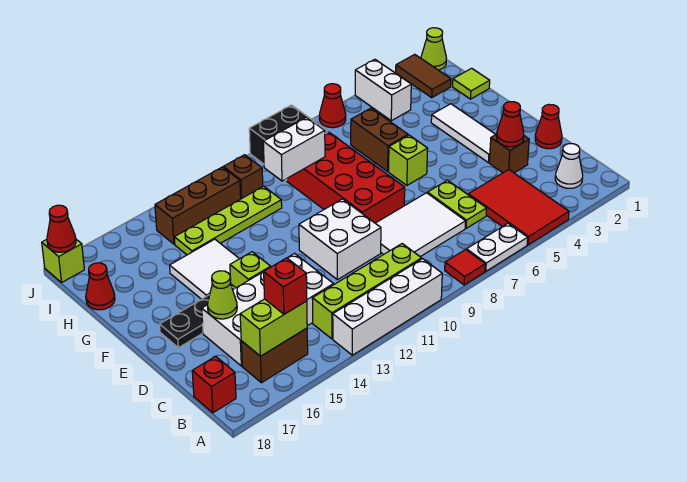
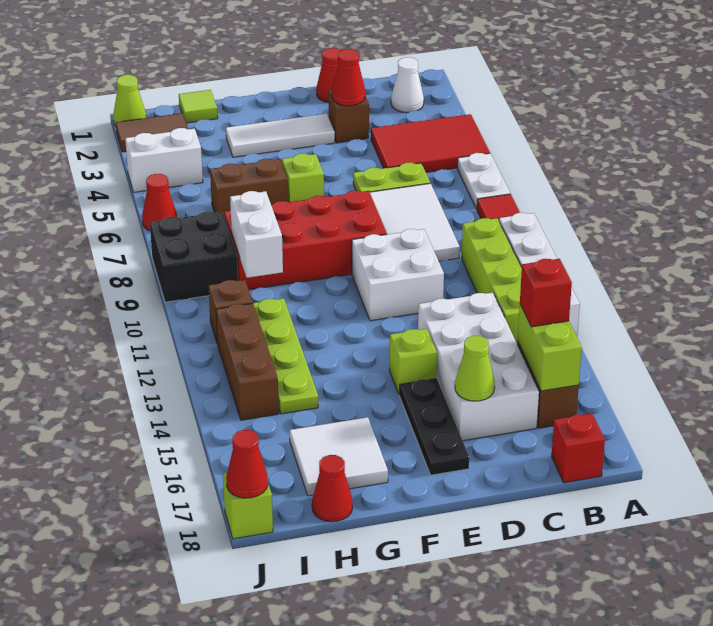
white 2x2 tile [170,239,239,299] -> white 2x2 tile moved to [290,417,388,496]

